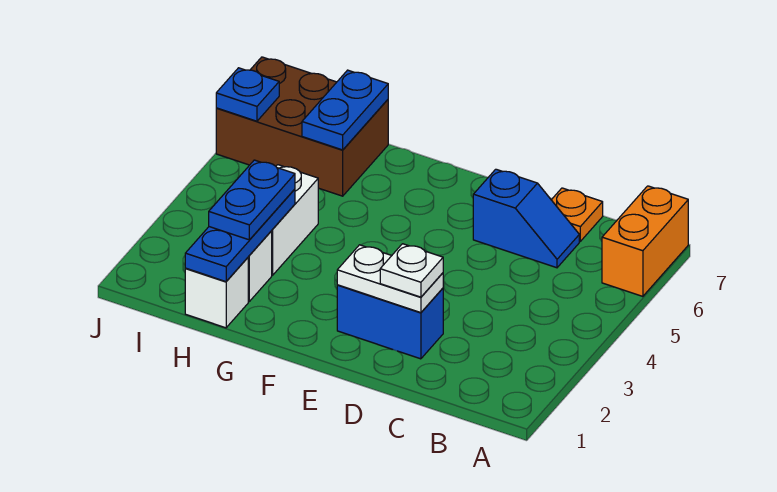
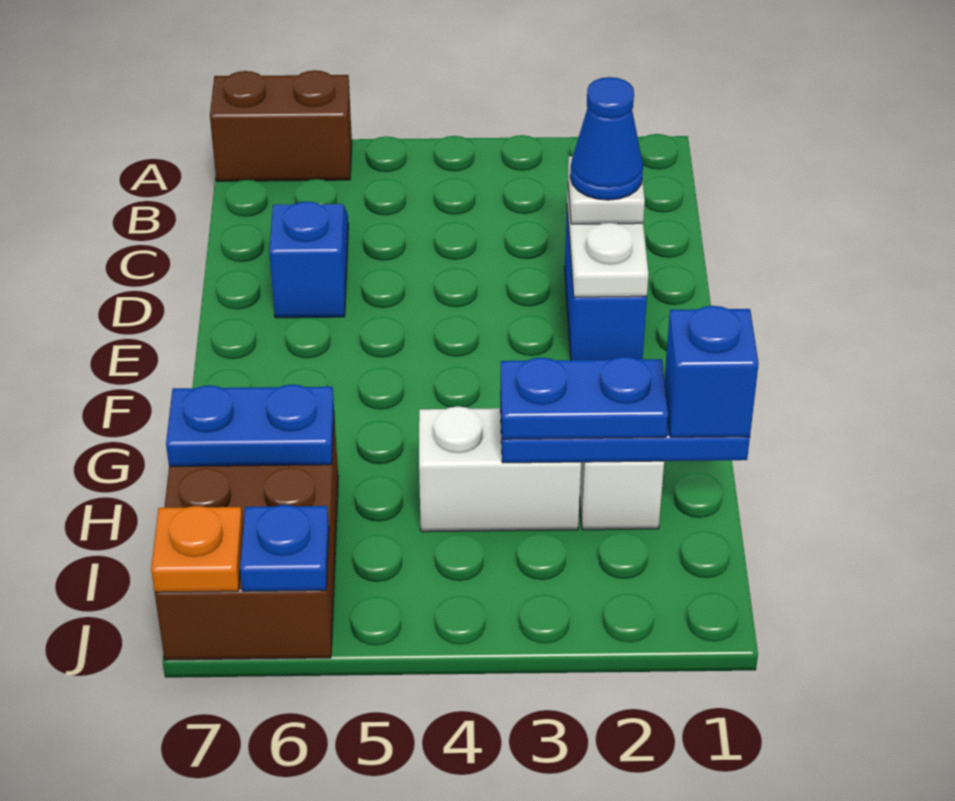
orange 1x2 brick [602,186,688,296] -> brown 1x2 brick [210,70,352,181]
orange 1x1 plate [552,188,603,241] -> orange 1x1 plate moved to [151,506,243,592]
none -> blue 1x1 cone [570,77,643,200]
white 1x1 brick [185,258,248,328] -> none
none -> blue 1x1 brick [664,306,759,437]

